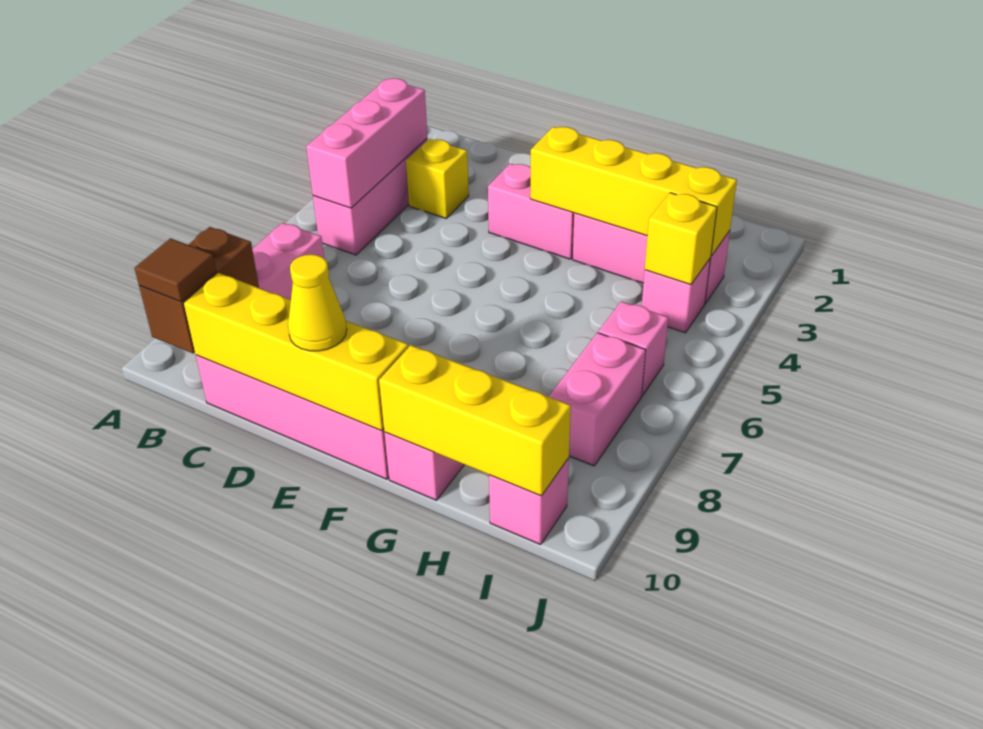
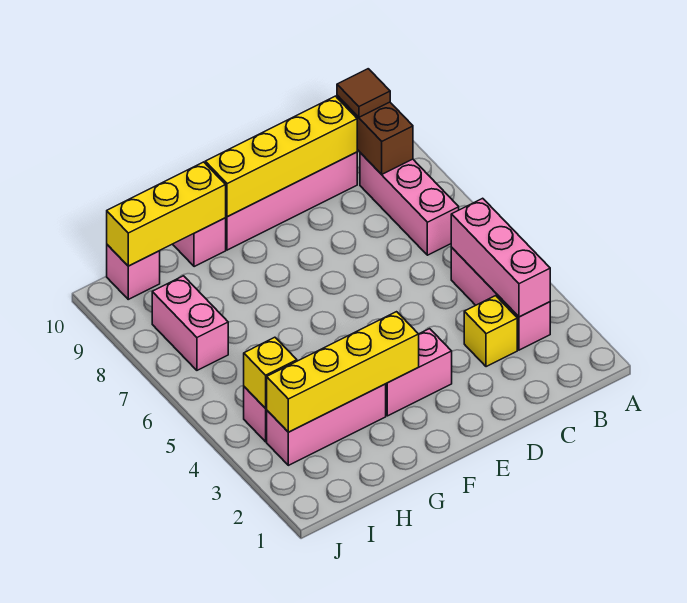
yellow 1x1 cone [288,254,347,351] -> none
pink 1x1 brick [598,301,668,396] -> none

